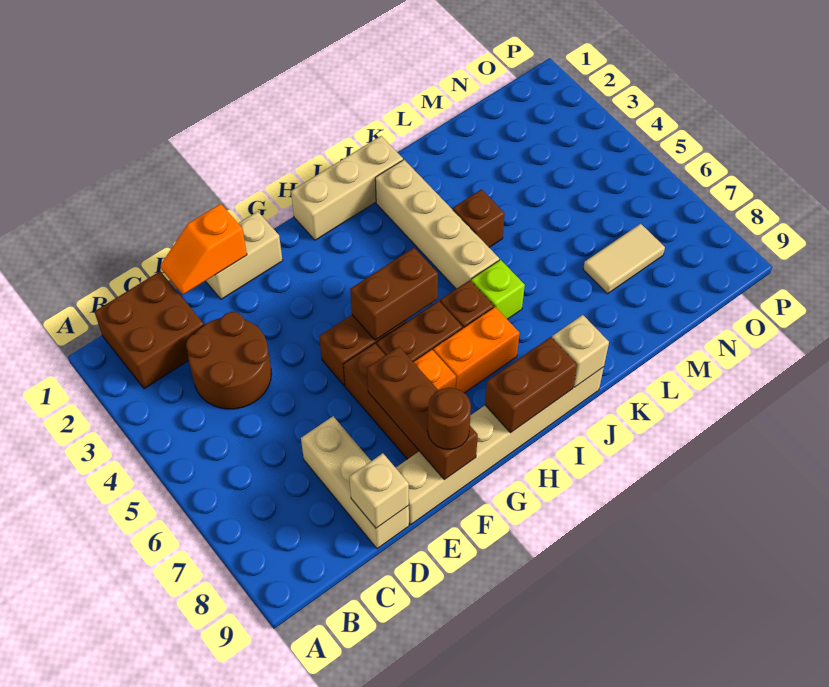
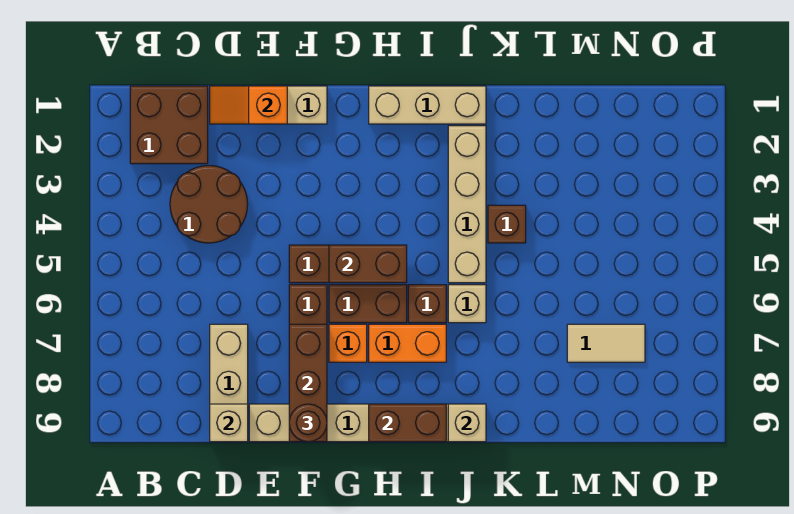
lime 1x1 brick [471,260,525,319] -> tan 1x1 brick [448,285,486,323]

